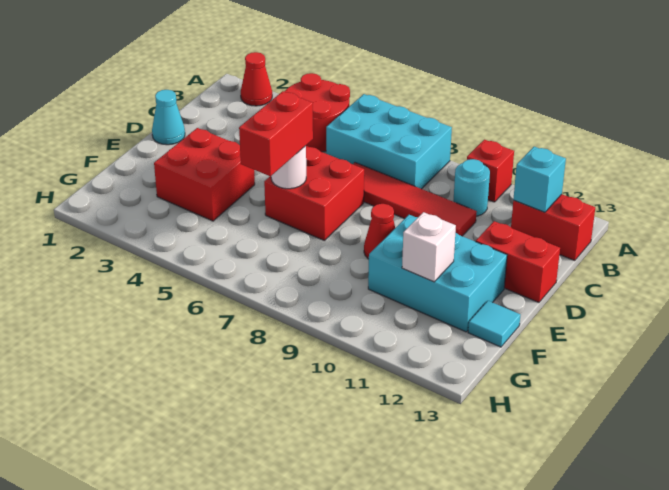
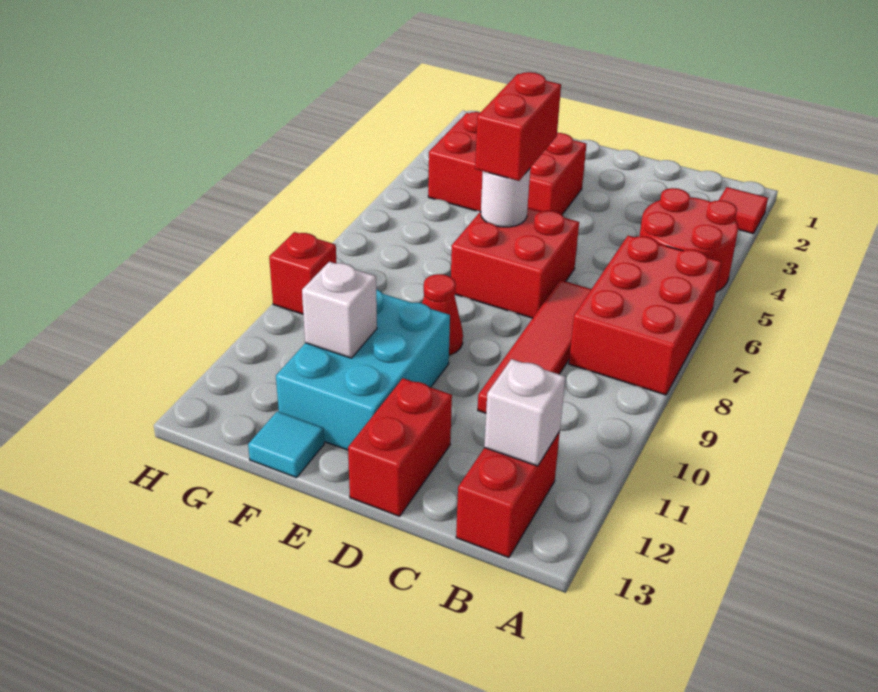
red 1x1 cone [241,52,272,106] -> red 1x1 tile [719,187,768,234]
cyan 2x3 brick [326,94,452,189] -> red 2x3 brick [569,236,722,395]
red 1x1 brick [467,140,514,202] -> red 1x1 brick moved to [269,232,336,314]
cyan 1x1 round brick [453,159,490,216] -> none
cyan 1x1 brick [513,147,566,212] -> white 1x1 brick [484,359,565,466]
cyan 1x1 cone [152,90,185,145] -> none
red 2x2 brick [154,128,255,221] -> red 2x3 brick [428,112,587,215]
red 1x2 brick [239,91,313,176] -> red 1x2 brick turned to [475,72,561,181]

